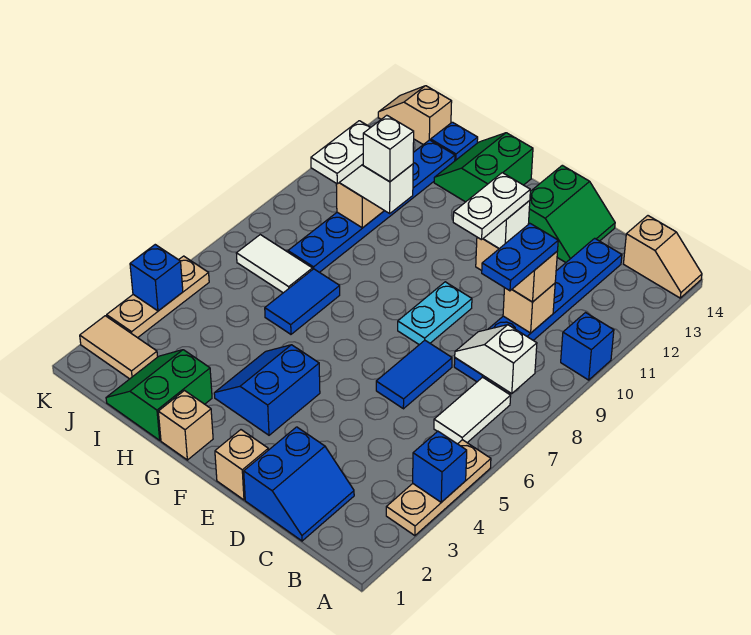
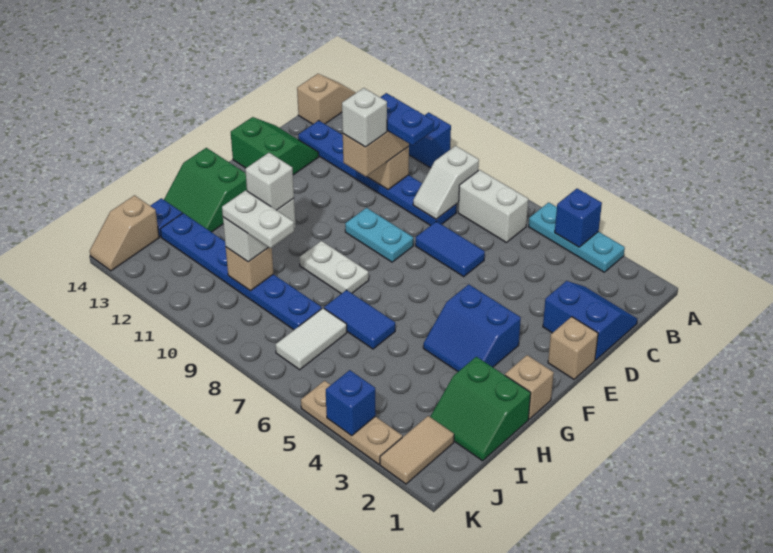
tan 1x3 plate [386,440,491,536] -> cyan 1x3 plate [529,202,625,272]
white 1x2 tile [434,377,511,444] -> white 1x2 brick [458,170,528,243]
white 1x2 plate [453,173,530,240] -> white 1x2 plate moved to [299,241,369,294]

